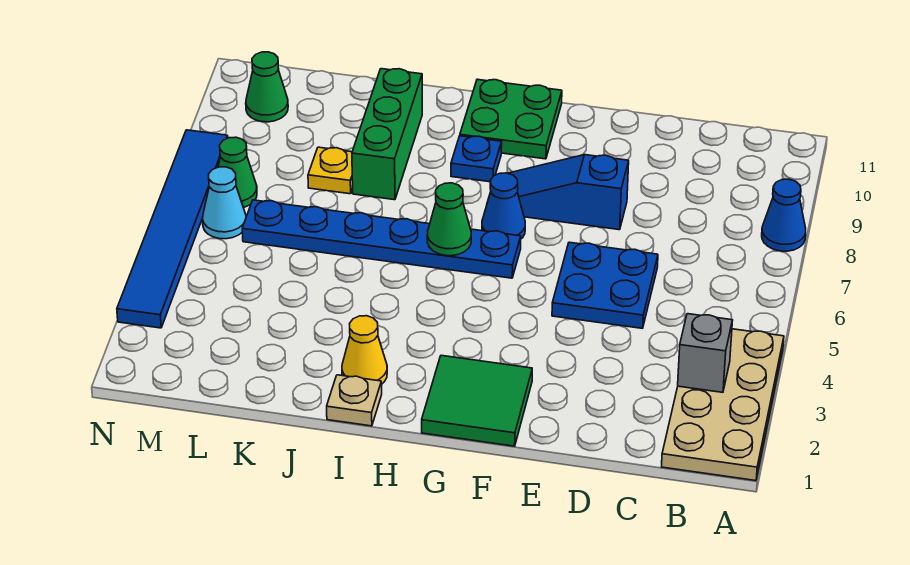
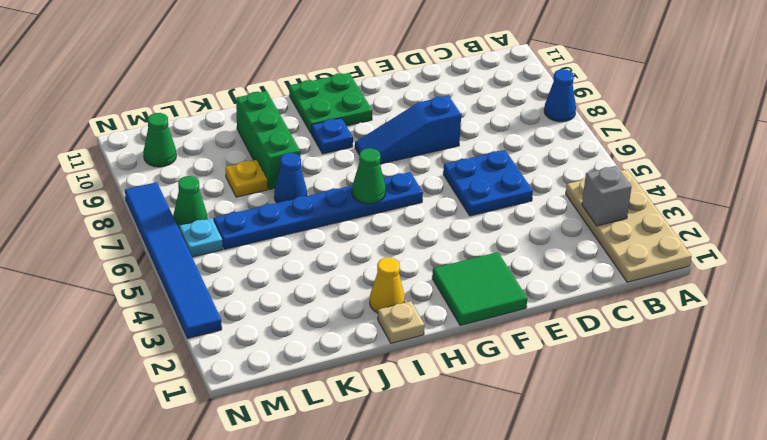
blue 1x1 cone [482,173,525,239] -> blue 1x1 cone moved to [274,153,307,203]
cyan 1x1 cone [202,167,246,239] -> cyan 1x1 plate [179,218,223,257]

